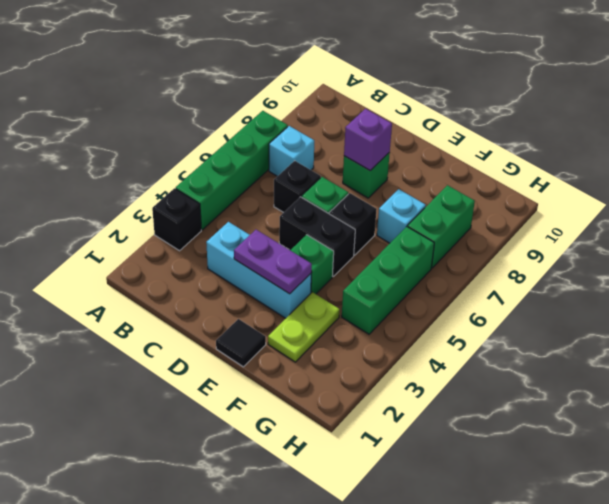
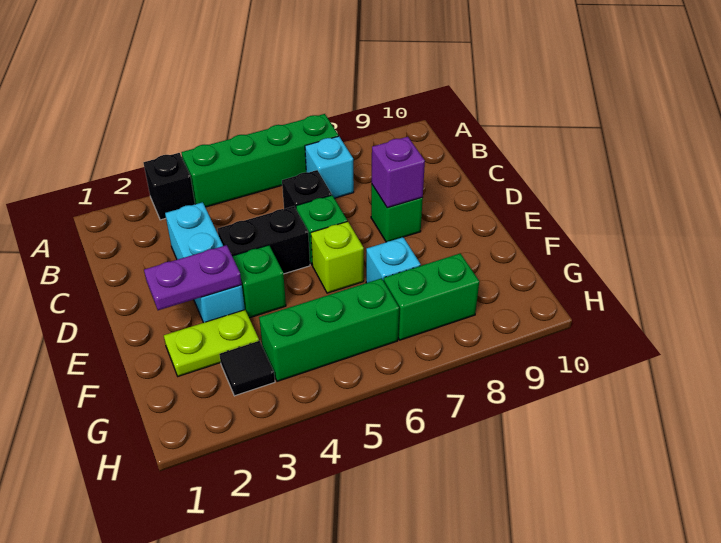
purple 1x2 plate [234,230,312,294] -> purple 1x2 plate turned to [144,245,242,310]
black 1x2 brick [279,197,355,276] -> black 1x2 brick turned to [217,206,310,274]
black 1x1 tile [216,319,266,367] -> black 1x1 tile moved to [219,341,275,396]
black 1x1 brick [329,193,377,255] -> lime 1x1 brick [311,221,364,293]

